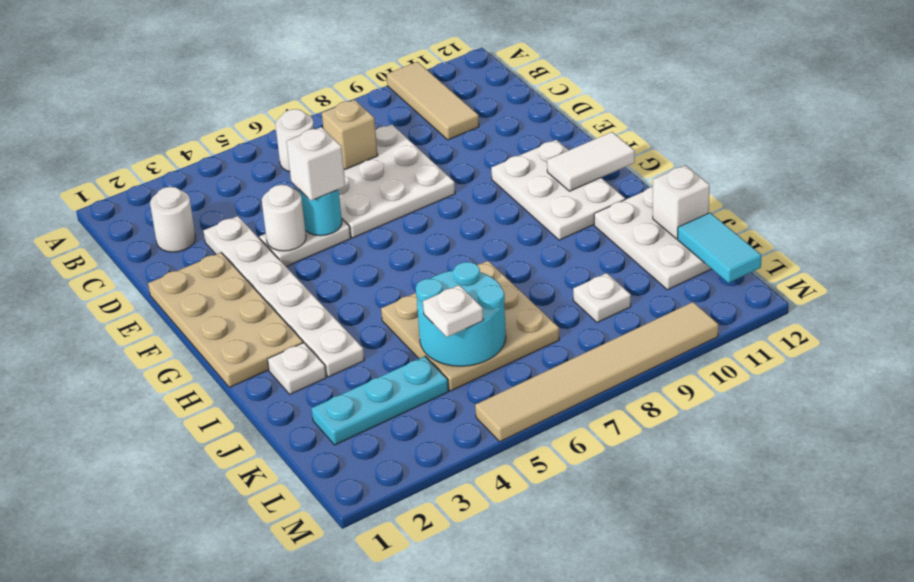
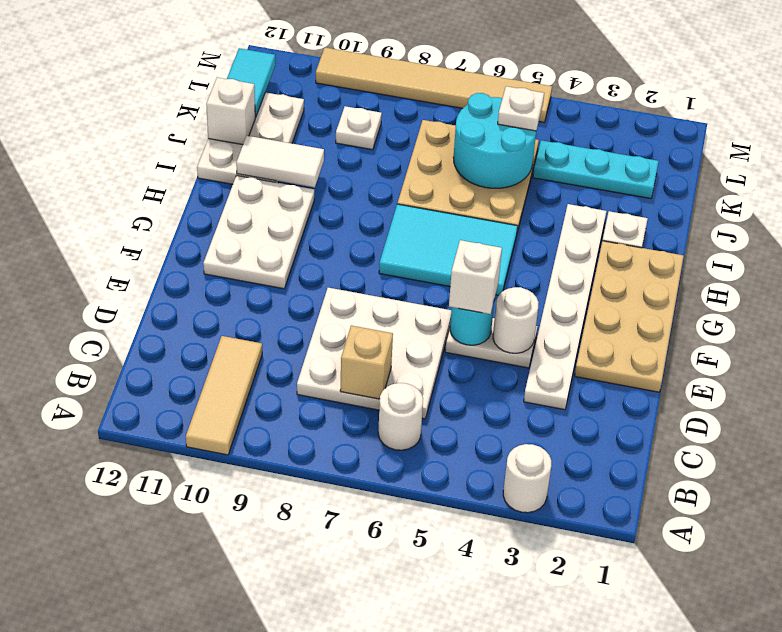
white 1x1 round brick [150,187,195,252] -> white 1x1 round brick moved to [503,444,551,513]
none -> cyan 2x3 tile [379,204,518,295]
white 1x2 tile [547,132,635,191] -> white 1x2 tile moved to [236,136,324,188]

